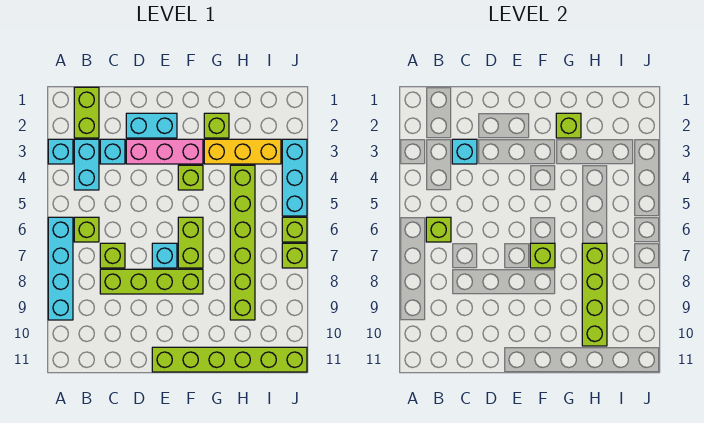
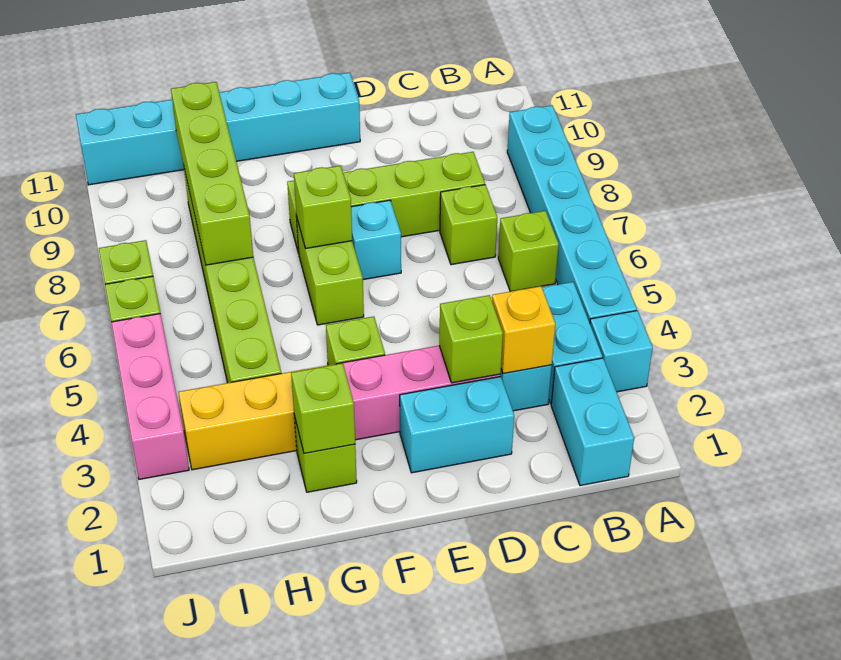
cyan 1x4 brick [48,217,73,320] -> cyan 1x6 brick [507,105,637,323]
lime 1x2 brick [74,87,99,138] -> cyan 1x2 brick [551,358,634,486]
lime 1x1 brick [426,217,451,242] -> lime 1x1 brick moved to [439,295,503,383]
cyan 1x1 brick [452,139,477,164] -> yellow 1x1 brick [492,286,555,374]
lime 1x6 brick [152,347,307,372] -> cyan 1x6 brick [76,72,360,185]
cyan 1x3 brick [282,139,307,216] -> pink 1x3 brick [111,314,189,479]

